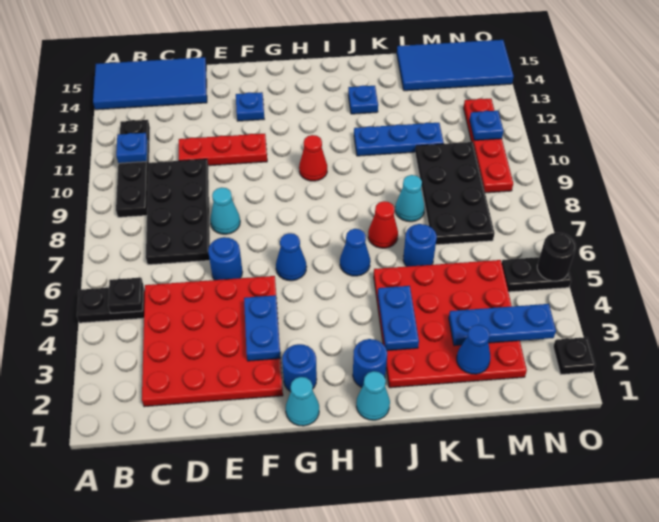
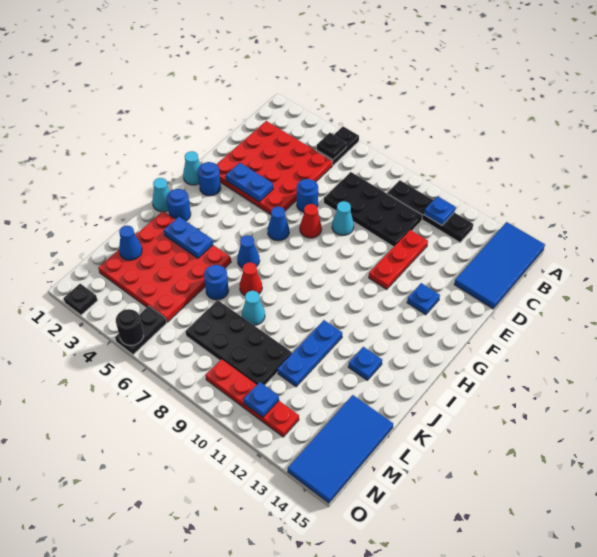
red 1x1 cone [299,135,327,181] -> red 1x1 cone moved to [300,204,322,238]
blue 1x3 plate [449,304,556,346] -> none

